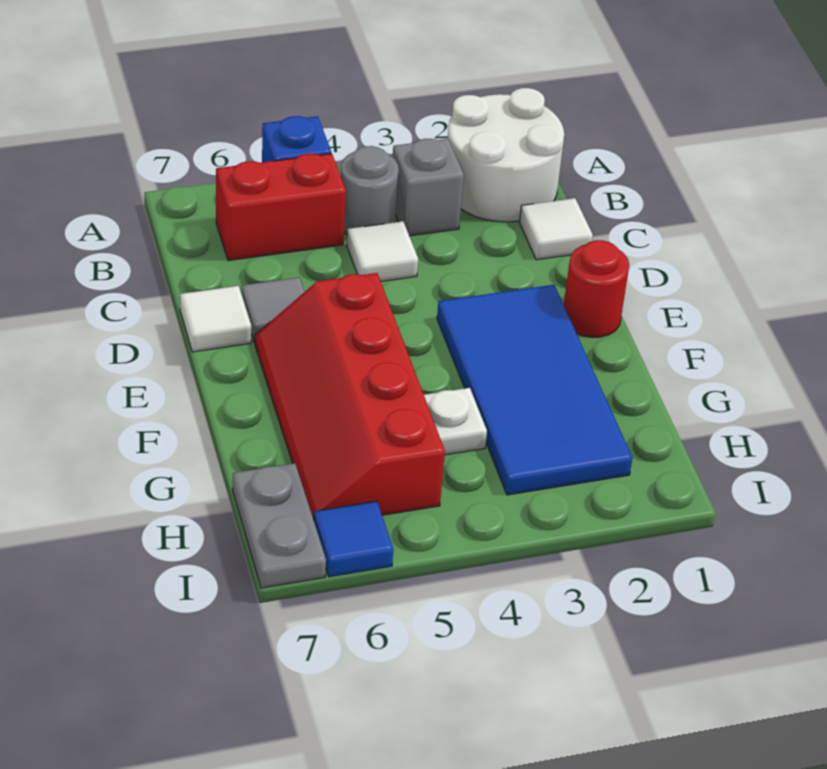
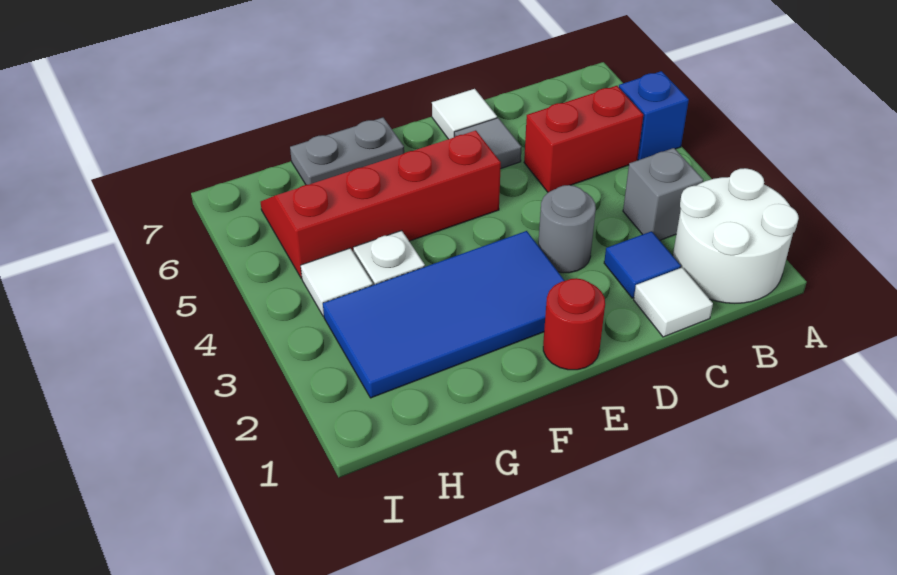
grey 1x1 round brick [341,146,399,234] -> grey 1x1 round brick moved to [538,185,596,273]
red 1x2 brick [216,154,346,261] -> red 1x2 brick turned to [524,86,643,192]
white 1x1 tile [347,221,418,281] -> white 1x1 tile moved to [301,248,373,316]
grey 1x2 plate [233,463,326,588] -> grey 1x2 plate moved to [290,118,404,185]
blue 1x1 tile [314,501,393,577] -> blue 1x1 tile moved to [604,231,681,298]

